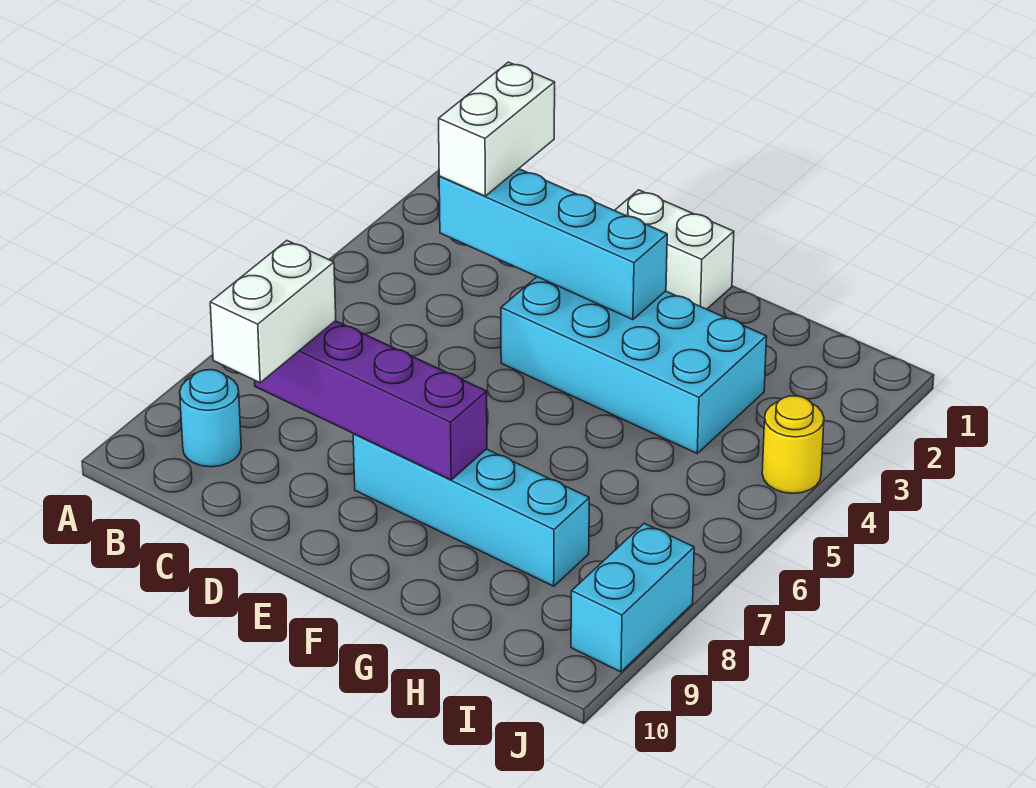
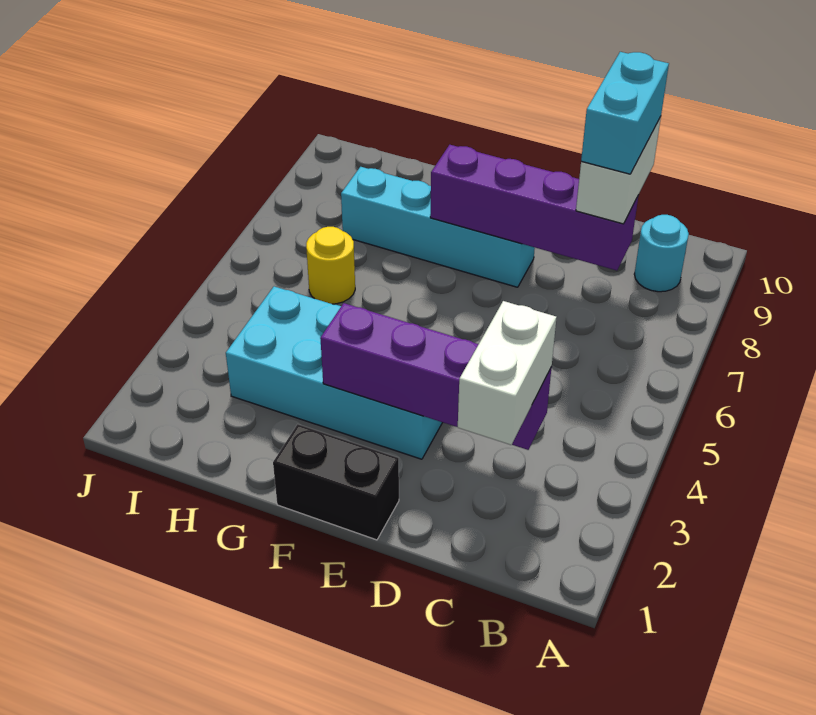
cyan 1x4 brick [439,169,667,320] -> purple 1x4 brick [320,303,552,450]
white 1x2 brick [615,190,734,309] -> black 1x2 brick [273,424,399,540]
yellow 1x1 round brick [762,396,824,493] -> yellow 1x1 round brick moved to [306,227,355,304]
cyan 1x2 brick [571,523,694,672] -> cyan 1x2 brick moved to [581,52,669,174]

